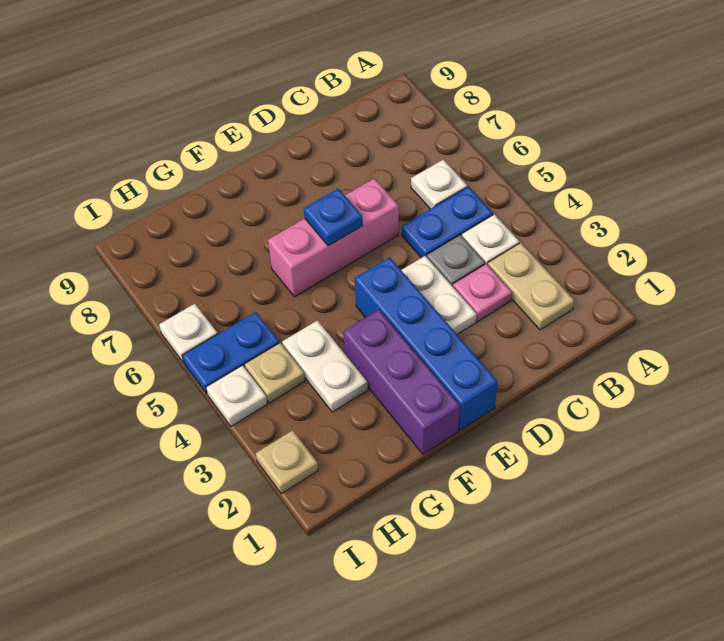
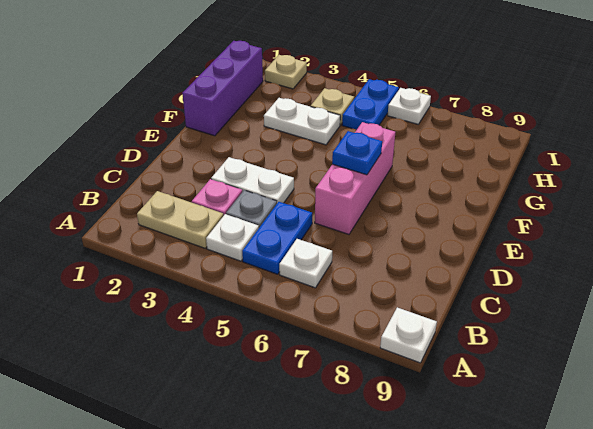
blue 1x4 brick [355,257,498,430] -> none
purple 1x3 brick [343,310,460,454] -> purple 1x3 brick turned to [182,41,263,136]
white 1x1 plate [206,365,267,426] -> white 1x1 plate moved to [380,307,437,363]

